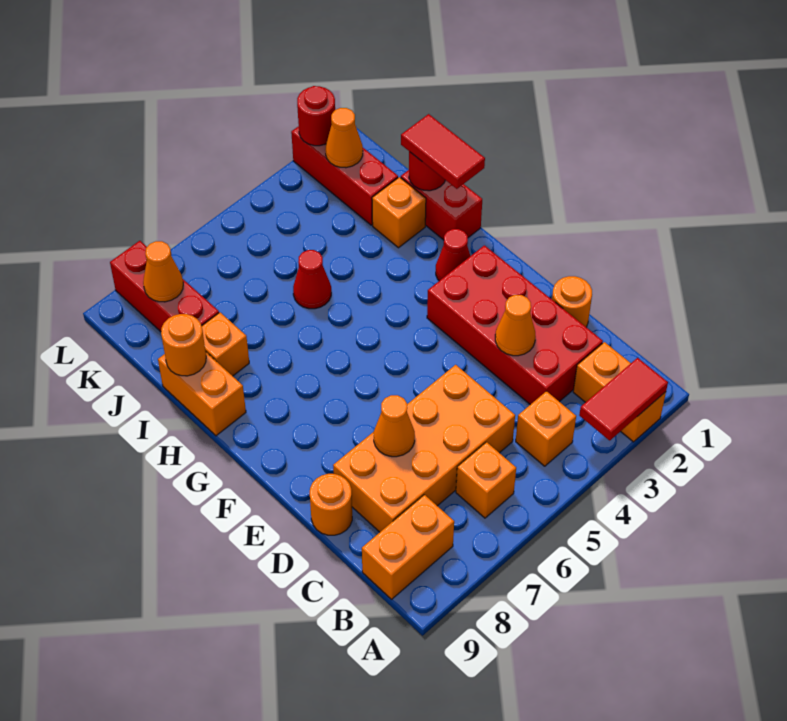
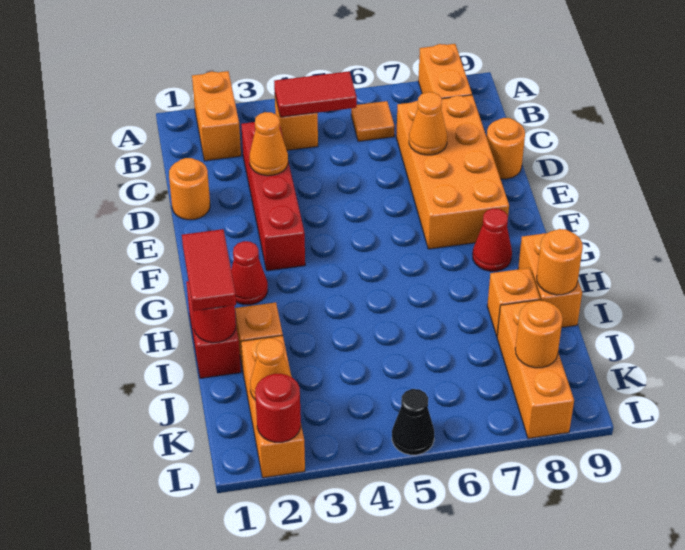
red 1x2 tile [579,358,668,440] -> red 1x2 tile moved to [274,71,357,117]
orange 1x1 brick [456,442,516,518] -> orange 1x1 tile [351,101,395,141]
orange 1x2 brick [362,495,454,599] -> orange 1x2 brick turned to [418,44,472,99]
red 2x4 brick [427,245,603,405] -> red 1x4 brick [241,122,305,271]
orange 2x4 brick [333,365,515,532] -> orange 2x4 brick turned to [396,95,509,249]
red 1x1 cone [293,250,331,309] -> red 1x1 cone moved to [473,208,512,271]
red 1x3 brick [291,126,398,225] -> orange 1x3 brick [241,336,305,478]
red 1x3 brick [110,241,219,332] -> orange 1x3 brick [497,300,574,439]
orange 1x1 cone [143,241,183,302] -> orange 1x1 round brick [515,301,563,368]
none -> black 1x1 cone [392,389,434,455]

